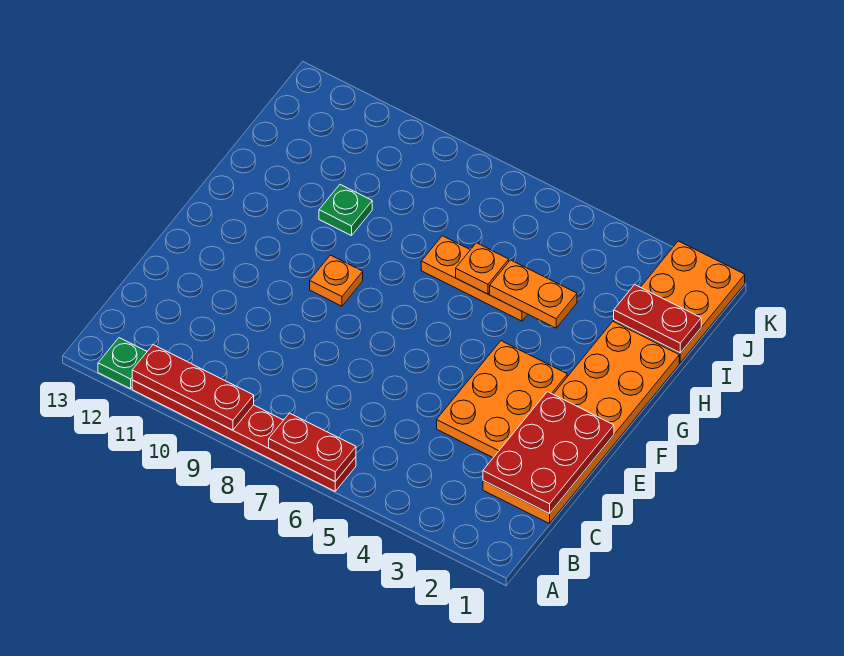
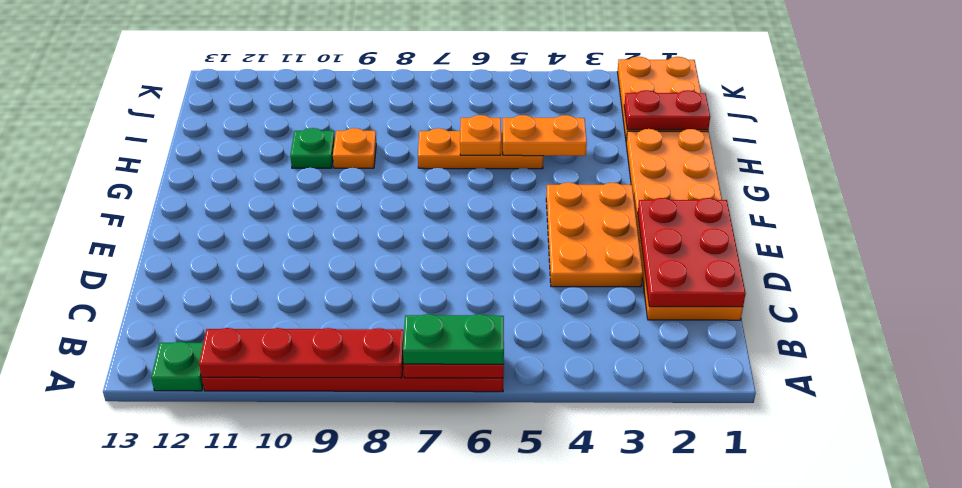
none -> green 1x2 plate [403,314,504,364]
red 1x3 plate [132,345,254,430] -> red 1x4 plate [199,328,404,378]
orange 1x1 plate [310,255,363,306] -> orange 1x1 plate moved to [333,128,376,168]

